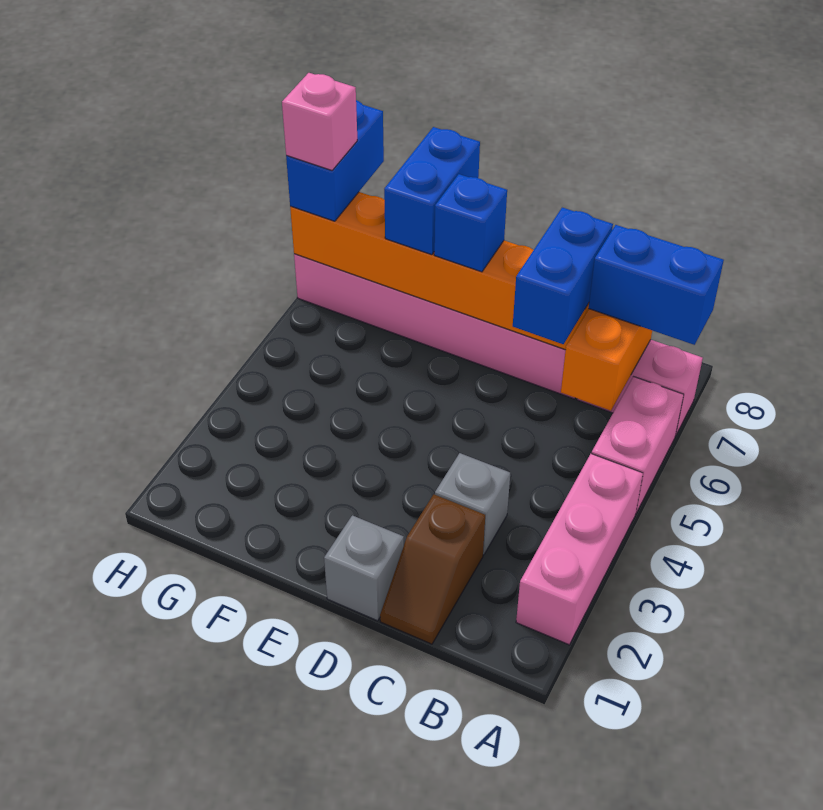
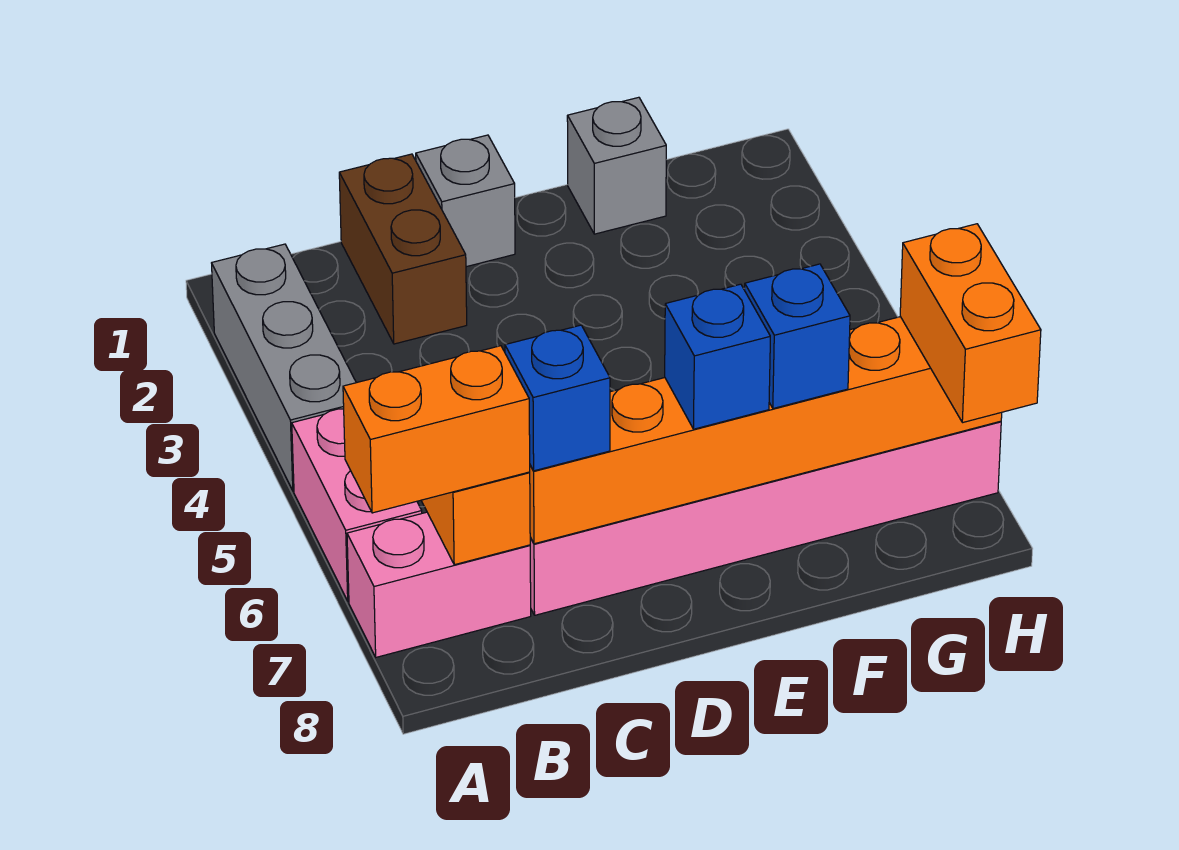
pink 1x3 brick [516,454,643,645] -> grey 1x3 brick [212,244,356,491]
blue 1x2 brick [588,225,724,345] -> orange 1x2 brick [343,346,530,513]
brown 1x2 slope [380,494,485,644] -> brown 1x2 brick [339,154,467,344]
grey 1x1 brick [435,453,510,555] -> grey 1x1 brick moved to [567,97,666,234]
blue 1x2 brick [513,208,613,344] -> blue 1x1 brick [505,325,610,471]
blue 1x2 brick [384,127,480,255] -> blue 1x1 brick [745,264,850,409]
blue 1x2 brick [286,100,384,221] -> orange 1x2 brick [900,224,1041,423]
pink 1x1 brick [282,73,357,170] -> none

